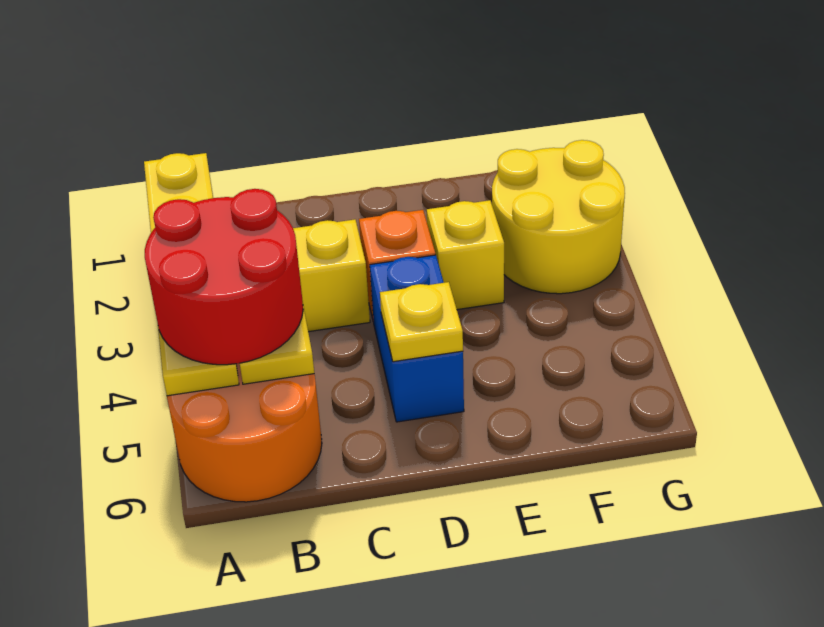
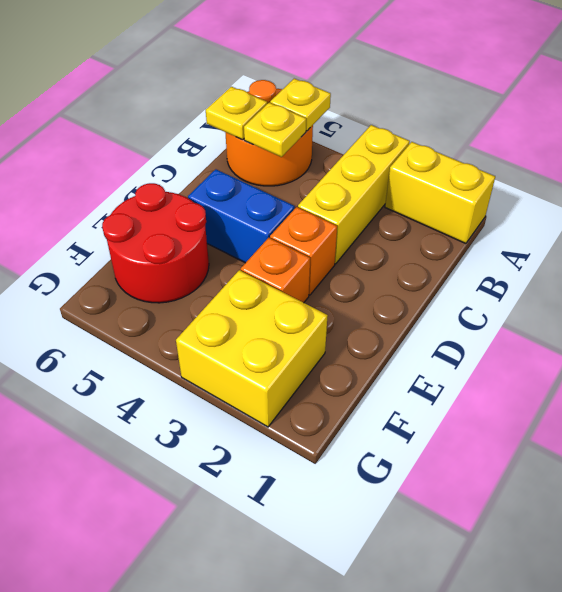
red 2x2 round brick [145,189,303,365] -> red 2x2 round brick moved to [102,183,209,303]
yellow 1x1 plate [380,282,463,362] -> yellow 1x1 plate moved to [206,87,267,140]
yellow 1x1 brick [427,200,504,310] -> orange 1x1 brick [241,238,310,303]
yellow 2x2 round brick [492,140,625,294] -> yellow 2x2 brick [176,270,328,427]

